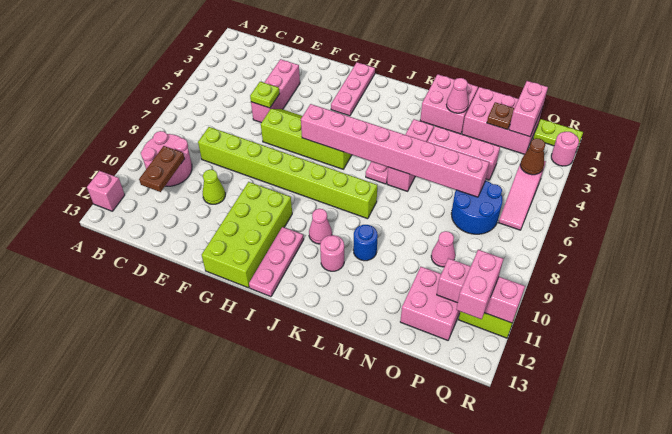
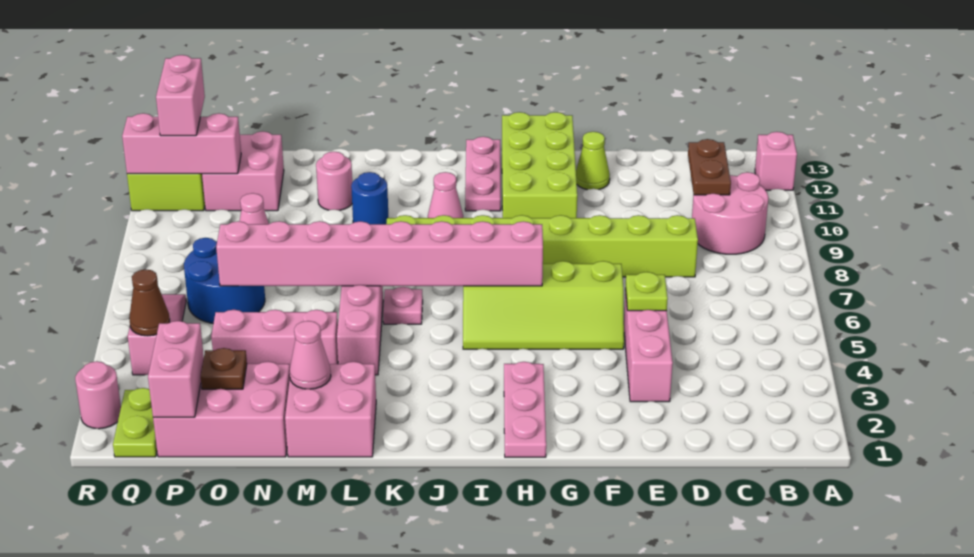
lime 1x1 cone [203,170,225,204] -> lime 1x1 cone moved to [576,132,610,190]
pink 1x1 round brick [320,235,344,271] -> pink 1x1 round brick moved to [316,152,352,210]
lime 1x2 plate [533,119,583,146] -> lime 1x2 plate turned to [113,388,157,457]

